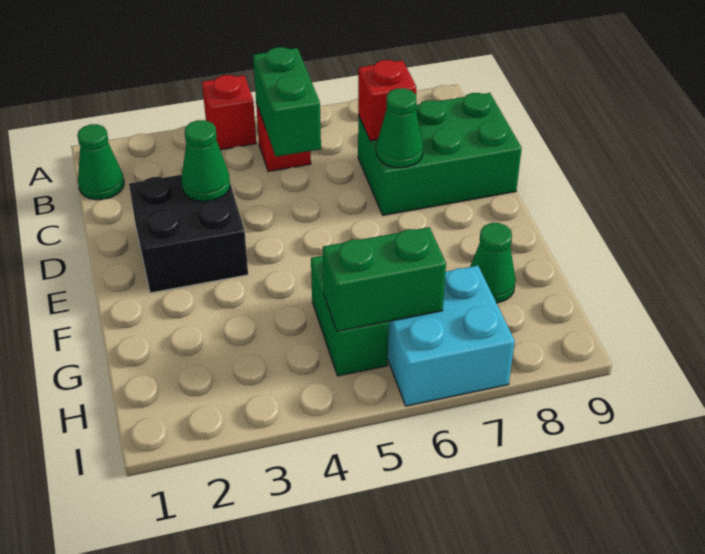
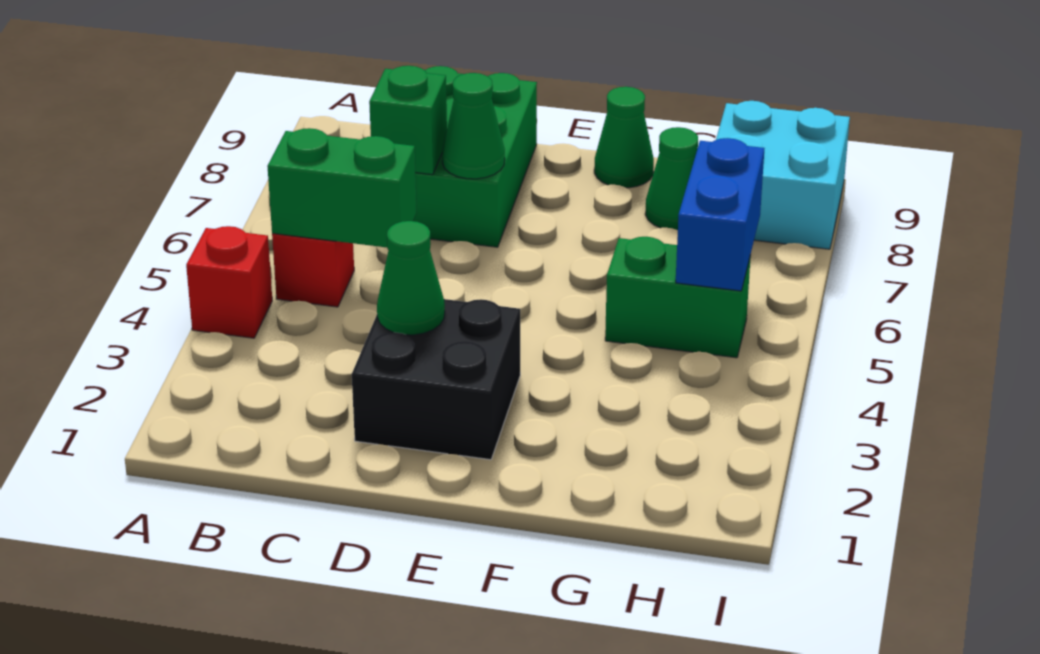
green 1x1 cone [77,124,124,200] -> green 1x1 cone moved to [594,87,654,188]
red 1x1 brick [358,60,416,141] -> green 1x1 brick [369,66,447,175]
green 1x2 brick [323,227,446,331] -> blue 1x2 brick [676,138,764,291]
cyan 2x2 brick [388,266,515,406] -> cyan 2x2 brick moved to [716,101,850,249]

